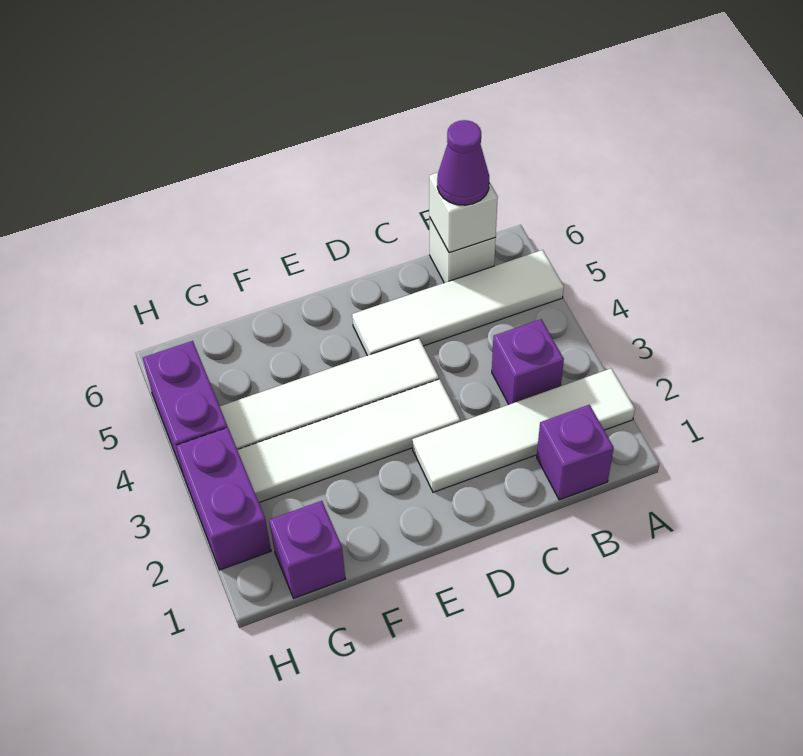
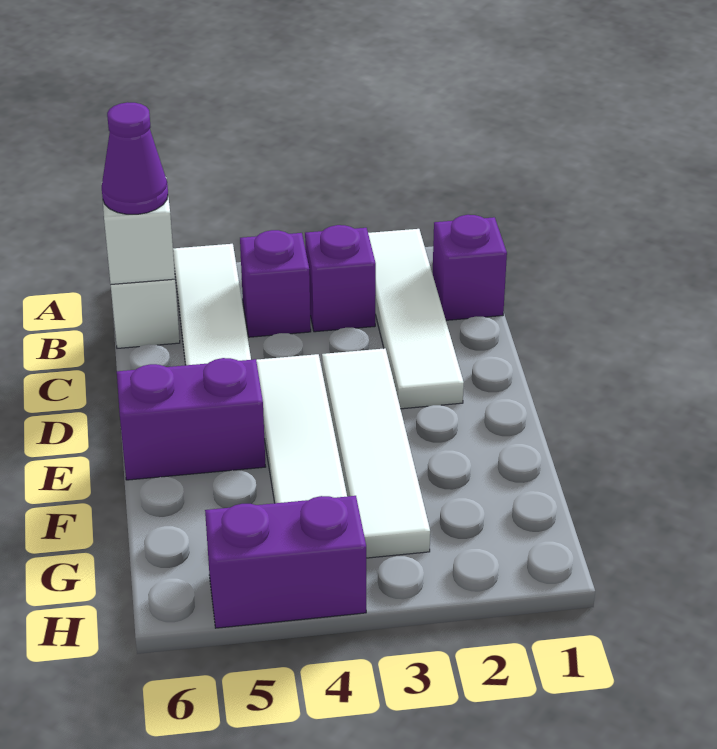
purple 1x1 brick [269,501,345,598] -> purple 1x1 brick moved to [240,230,311,337]
purple 1x2 brick [176,428,271,570] -> purple 1x2 brick moved to [117,358,266,480]

